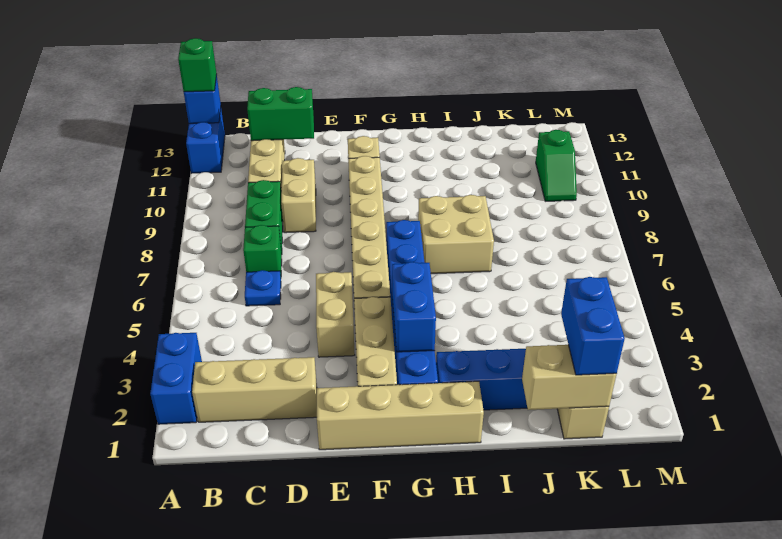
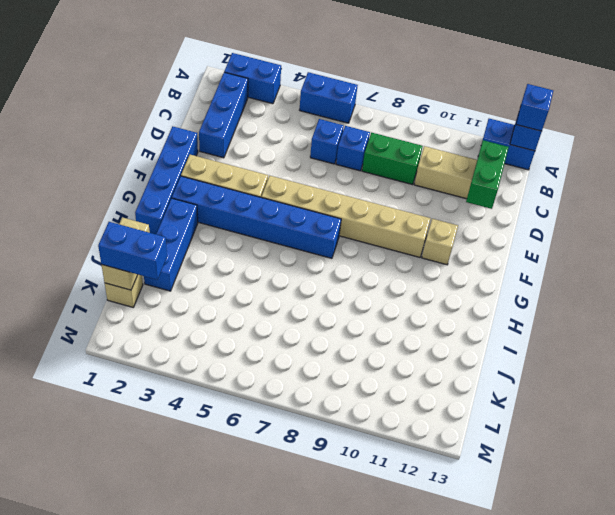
green 1x1 brick [178,38,217,92] -> blue 1x1 brick [516,84,553,131]
tan 1x3 brick [192,357,317,422] -> blue 1x3 brick [199,72,248,158]
blue 1x1 plate [245,270,281,306] -> blue 1x1 brick [310,119,344,164]
green 1x1 brick [243,225,282,275] -> blue 1x1 brick [336,126,370,171]
tan 1x2 brick [281,158,316,233] -> none
tan 1x4 brick [317,381,484,450] -> blue 1x4 brick [135,126,198,234]
tan 1x2 brick [316,272,355,357] -> none
blue 1x2 brick [392,262,436,352] -> blue 1x2 brick moved to [300,72,358,123]
tan 2x2 brick [418,195,494,274] -> none
green 1x2 slope [536,130,577,201] -> none

